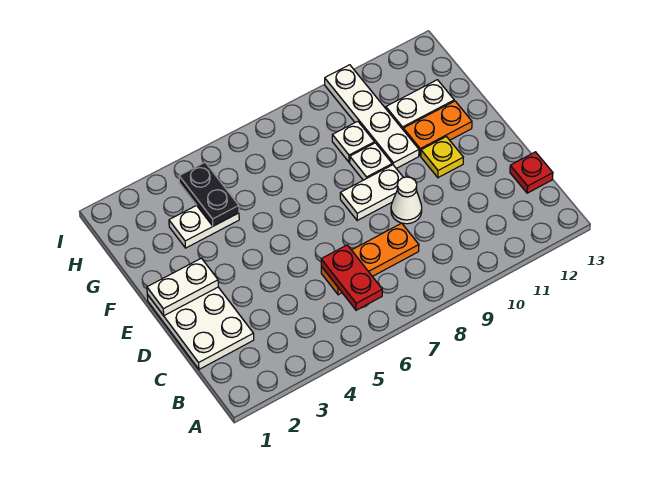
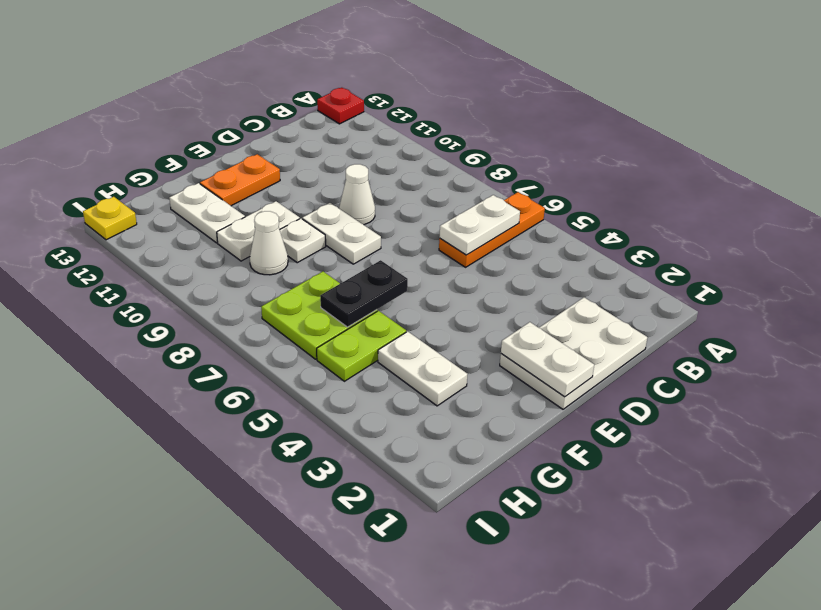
red 1x2 plate [321,245,382,310] -> white 1x2 plate [439,195,520,255]
orange 1x3 plate [321,223,419,295] -> orange 1x3 plate turned to [439,192,545,267]
red 1x1 plate [510,152,553,193] -> red 1x1 plate moved to [317,88,364,124]
yellow 1x1 plate [421,137,463,178] -> yellow 1x1 plate moved to [83,197,137,240]
white 1x4 plate [325,65,419,168] -> white 1x2 plate [217,201,300,261]
orange 1x2 plate [403,101,472,156] -> orange 1x2 plate turned to [200,154,280,206]
black 1x2 plate [179,163,239,226] -> black 1x2 plate moved to [320,260,408,327]
none -> lime 1x2 plate [317,311,406,381]
none -> lime 2x2 plate [261,272,377,359]
white 1x1 plate [332,121,375,162] -> white 1x1 cone [250,211,288,275]

